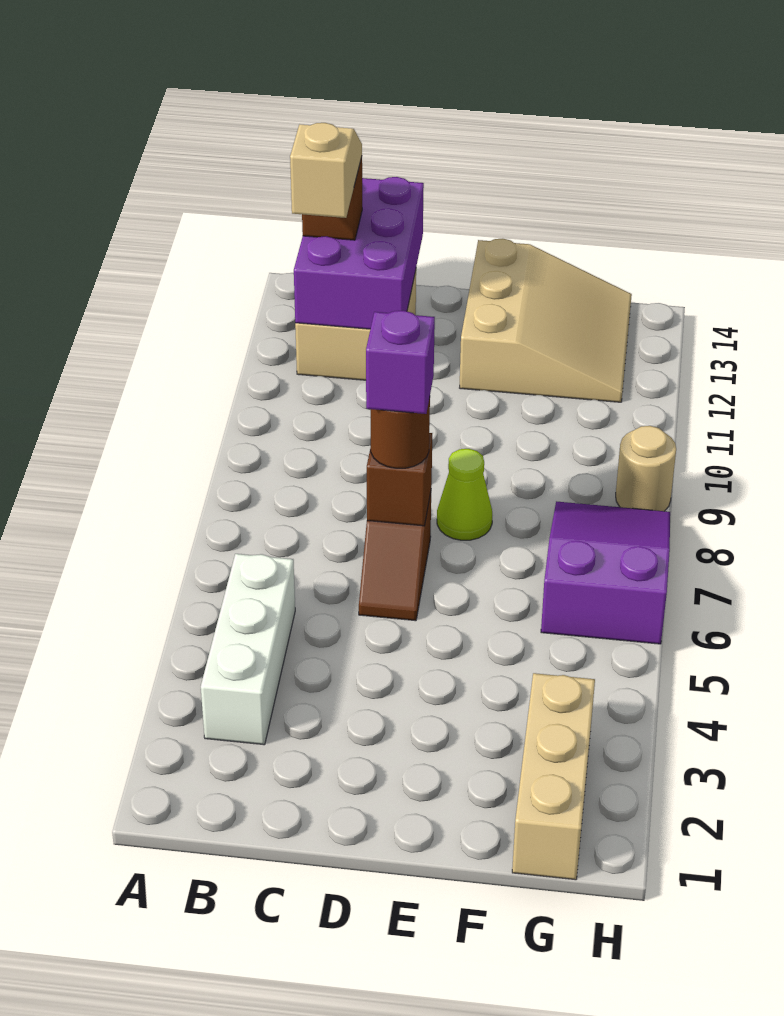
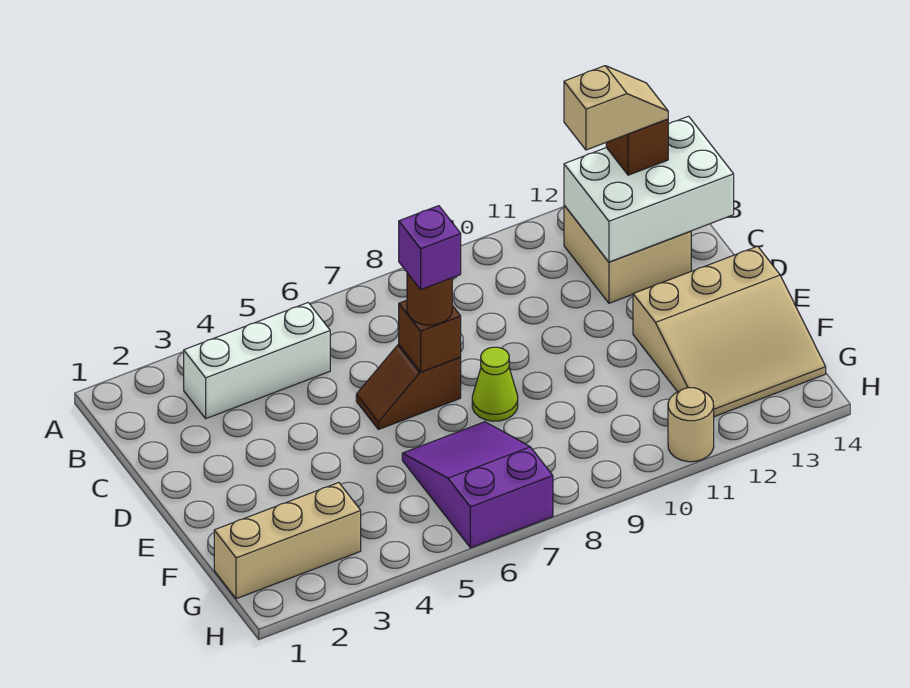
purple 2x3 brick [294,177,424,329] -> white 2x3 brick [564,116,734,262]
purple 2x3 slope [541,501,670,644] -> purple 2x3 slope turned to [402,422,553,548]
tan 1x1 round brick [616,426,676,511] -> tan 1x1 round brick moved to [668,388,714,462]

